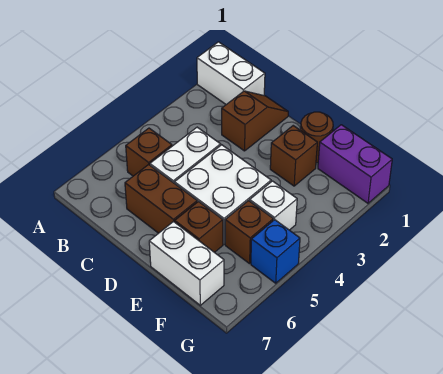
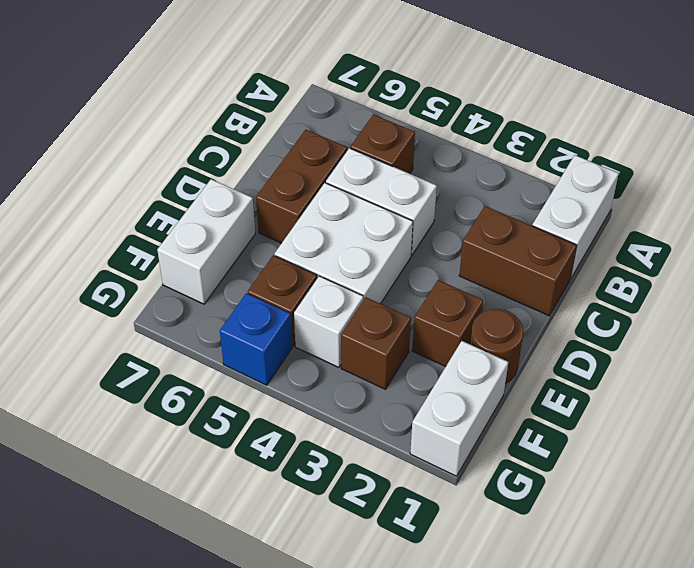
brown 1x2 slope [222,91,288,151] -> brown 1x2 brick [459,206,577,316]
brown 1x1 brick [175,202,223,253] -> brown 1x1 brick moved to [341,297,411,389]
purple 1x2 brick [318,125,392,203] -> white 1x2 brick [410,341,508,476]

